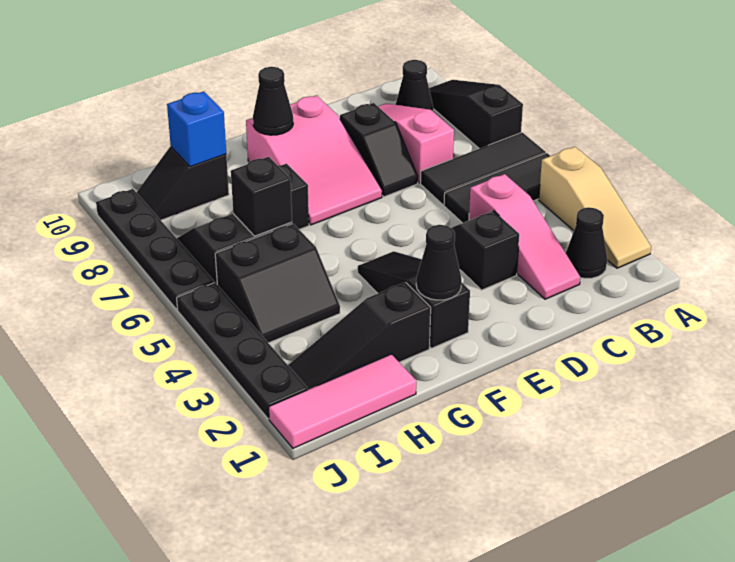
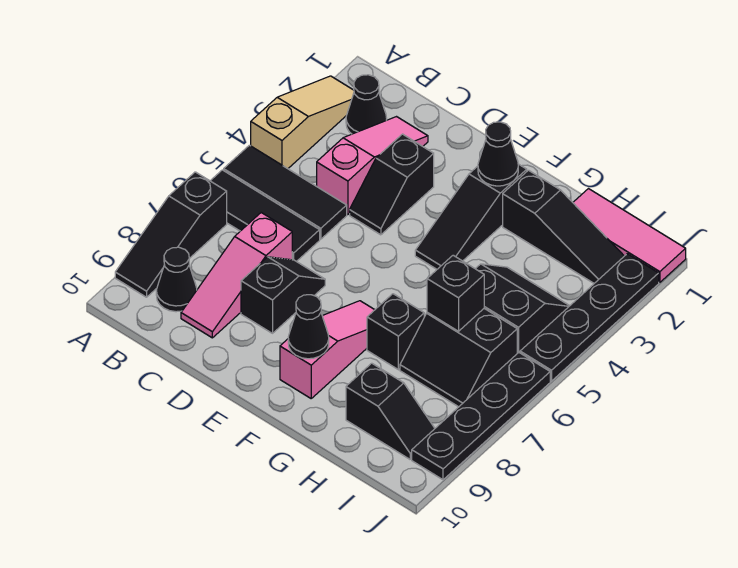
pink 2x3 slope [246,96,382,225] -> pink 1x3 slope [280,301,374,398]
blue 1x1 brick [167,92,226,167] -> none

